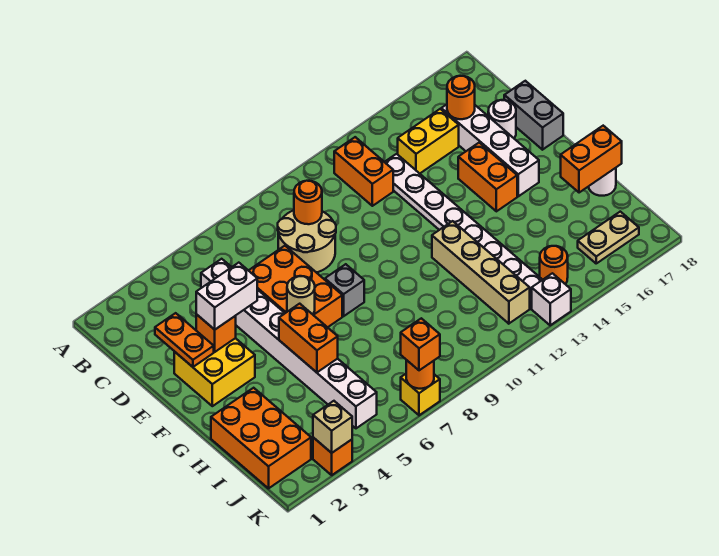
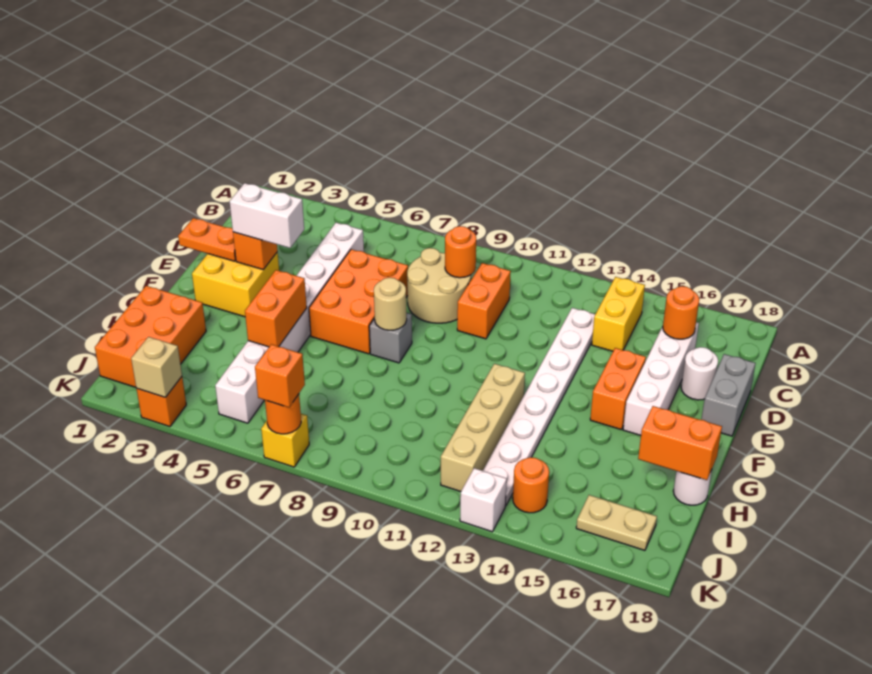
orange 1x2 brick [334,137,393,206] -> orange 1x2 brick moved to [457,263,511,339]
yellow 1x2 brick [398,109,459,173] -> yellow 1x2 brick turned to [592,277,645,351]
orange 1x2 plate [155,313,214,367] -> orange 1x2 plate turned to [178,218,236,261]
tan 1x1 round brick [287,276,315,314] -> tan 1x1 round brick moved to [374,278,407,330]

